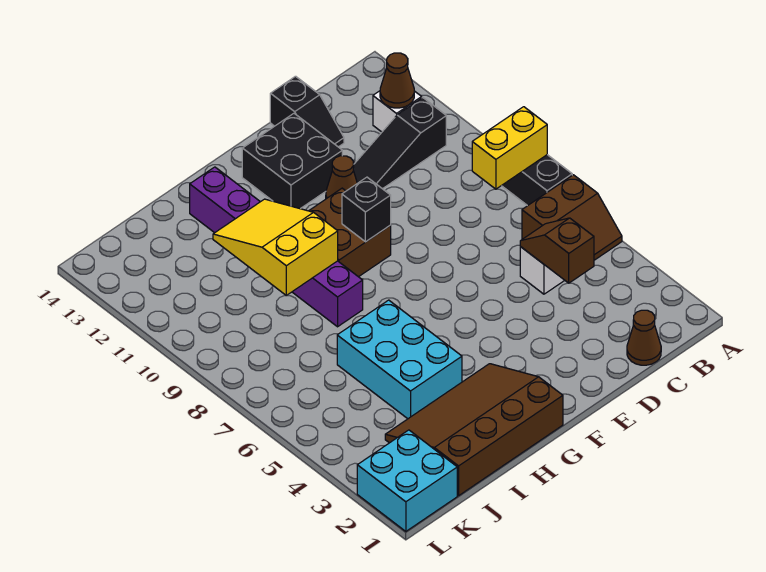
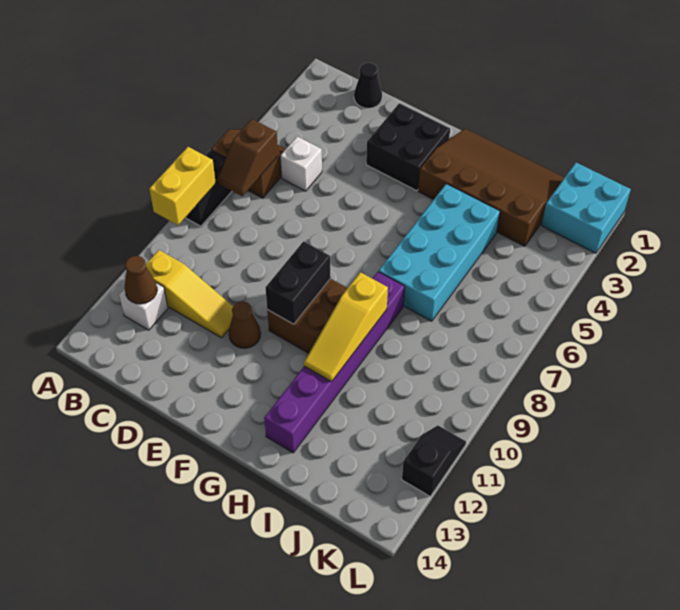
yellow 1x2 brick [472,107,547,189] -> yellow 1x2 brick turned to [149,147,216,225]
black 1x3 slope [353,98,446,189] -> yellow 1x3 slope [146,250,233,338]
brown 1x1 cone [627,310,661,365] -> black 1x1 cone [354,63,382,108]
brown 1x2 slope [520,218,594,283] -> brown 1x2 slope moved to [217,119,278,196]
black 1x2 slope [270,76,344,147] -> black 1x2 slope moved to [402,425,466,496]
black 2x2 brick [242,113,342,209] -> black 2x2 brick moved to [366,103,450,191]
black 1x1 brick [342,177,391,242] -> black 1x2 brick [266,241,331,324]
brown 3x4 slope [385,364,563,496] -> brown 3x4 slope turned to [418,129,564,246]
cyan 2x3 brick [337,300,462,419] -> cyan 2x4 brick [379,184,500,321]
yellow 2x3 slope [213,199,338,296] -> yellow 1x3 slope [304,272,388,382]

